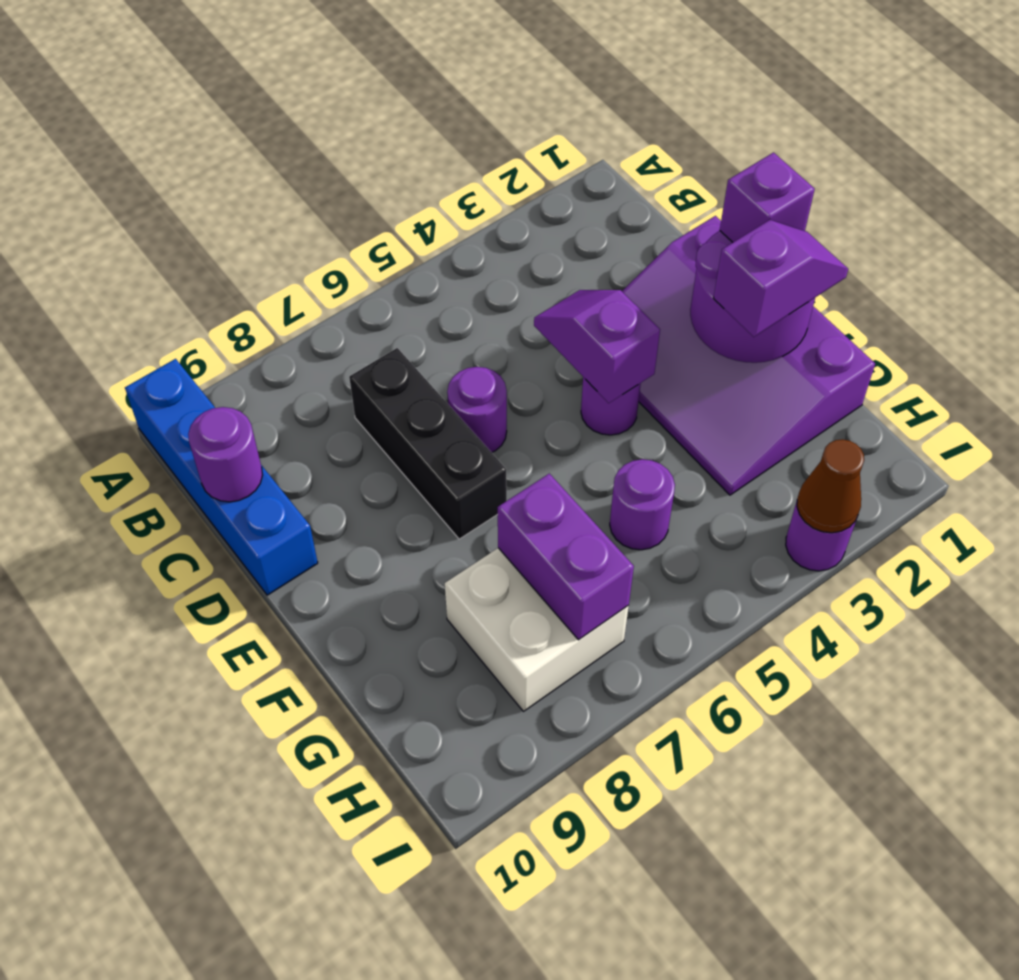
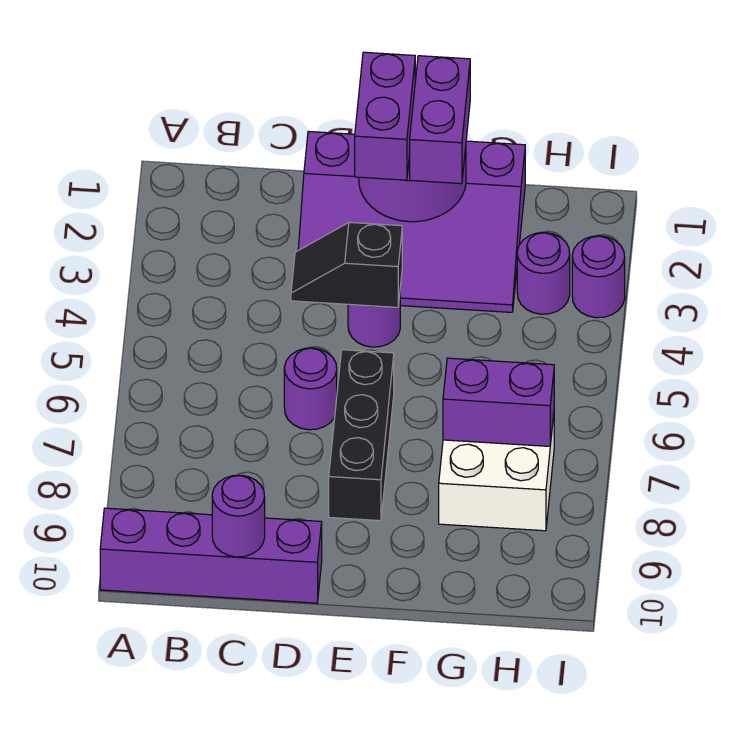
blue 1x4 brick [125,359,318,595] -> purple 1x4 brick [100,508,322,603]
black 1x3 brick [349,348,507,539] -> black 1x3 brick turned to [329,350,394,521]
purple 1x2 slope [534,290,660,403] -> black 1x2 slope [291,222,402,307]
purple 1x1 brick [720,153,815,242] -> purple 1x2 brick [355,52,415,180]
purple 1x2 slope [713,220,848,337] -> purple 1x2 brick [410,56,470,184]
purple 1x1 round brick [610,459,675,550] -> purple 1x1 round brick moved to [517,233,570,314]
brown 1x1 cone [797,439,864,533] -> none

